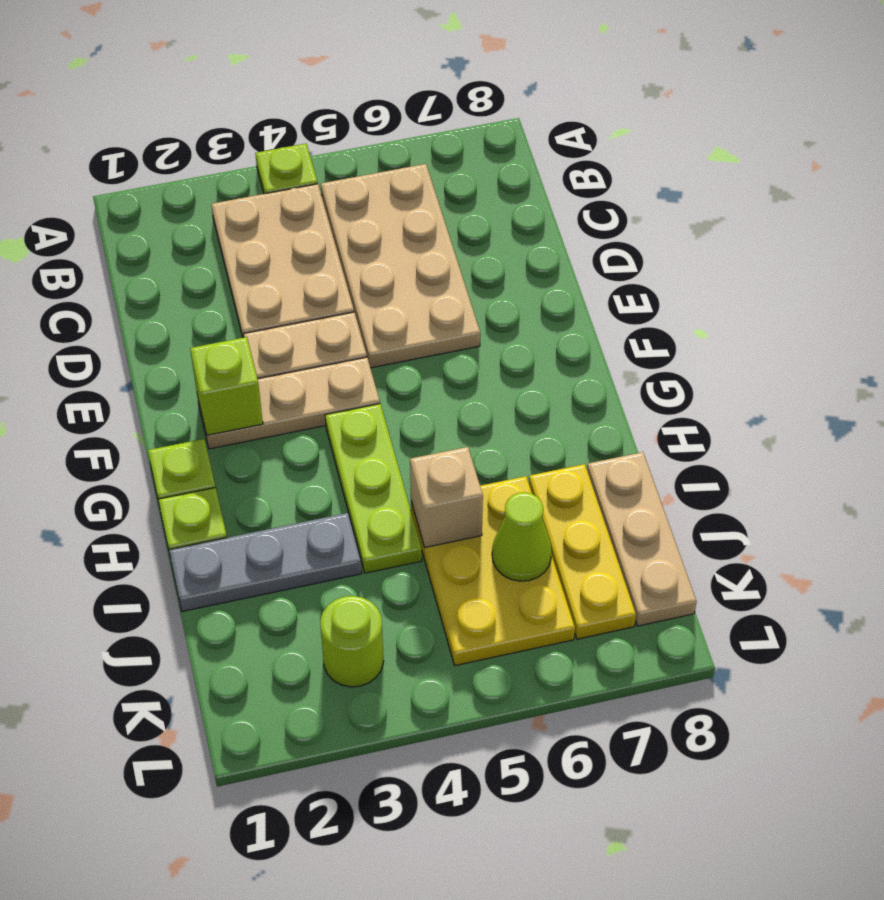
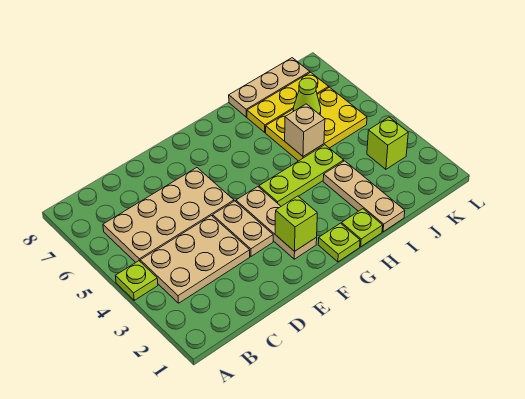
grey 1x3 plate [169,513,362,611] -> tan 1x3 plate [323,161,405,232]
lime 1x1 round brick [320,596,384,687] -> lime 1x1 brick [367,117,408,169]

